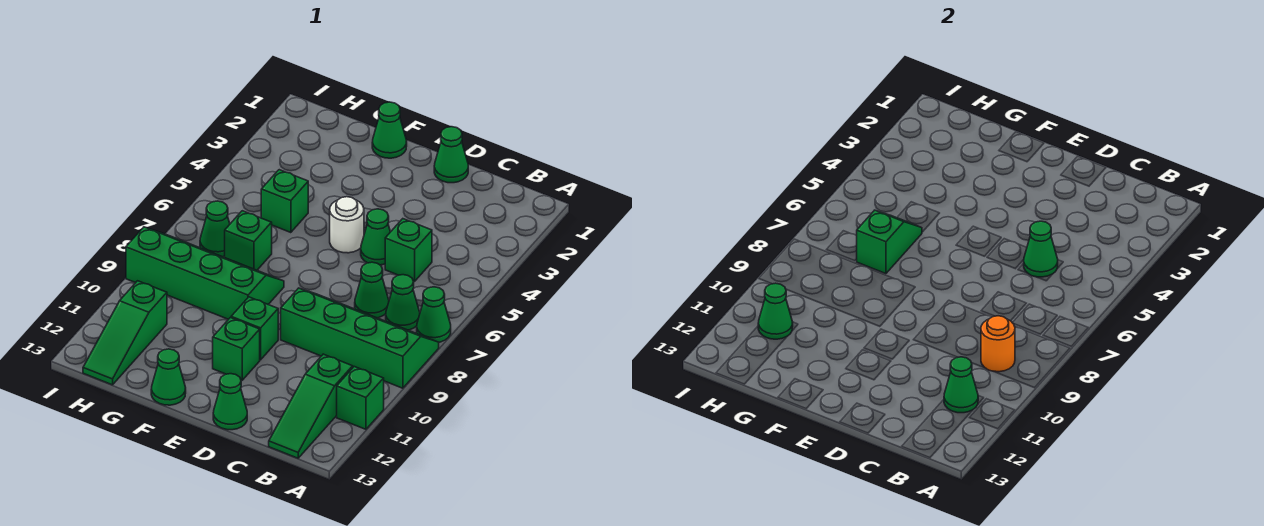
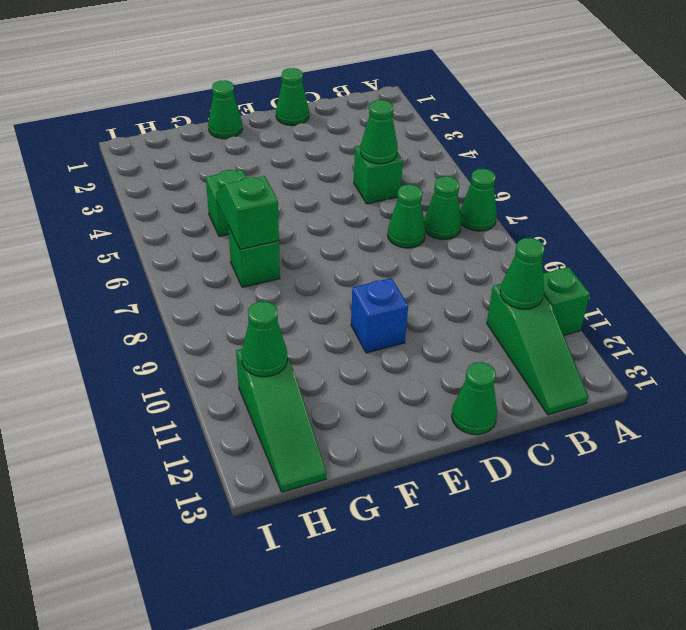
green 2x4 slope [281,288,439,388] -> none
orange 1x1 round brick [981,316,1015,372] -> none
green 1x1 cone [361,209,390,265] -> none
white 1x1 round brick [330,197,364,253] -> none
green 1x1 brick [231,297,278,360] -> blue 1x1 brick [351,278,408,353]
green 1x1 brick [213,318,260,380] -> none
green 2x4 slope [126,227,284,319] -> none
green 1x1 cone [151,349,186,405] -> none
green 1x1 cone [200,201,230,257] -> none

